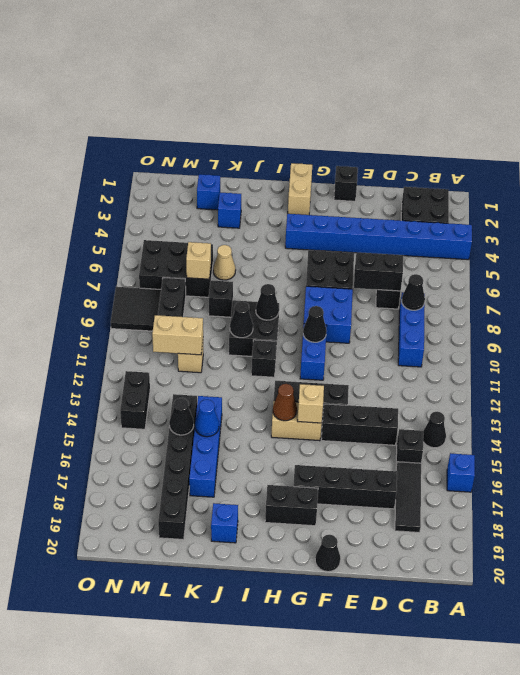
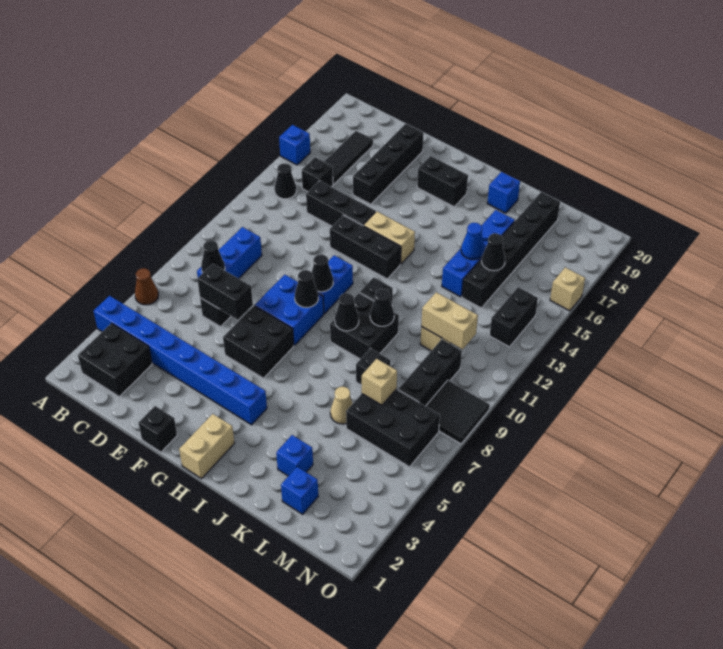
black 1x4 brick [293,465,397,509] -> black 1x4 brick turned to [353,124,424,204]
black 1x1 cone [315,535,341,572] -> black 1x1 cone moved to [295,270,318,307]
tan 1x1 brick [297,384,324,423] -> tan 1x1 brick moved to [550,267,585,311]
brown 1x1 cone [273,384,297,421] -> brown 1x1 cone moved to [135,268,159,305]

